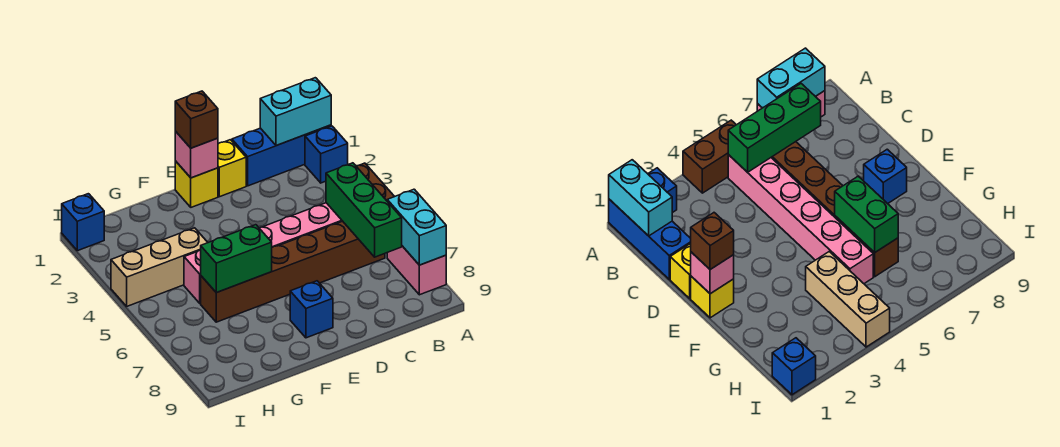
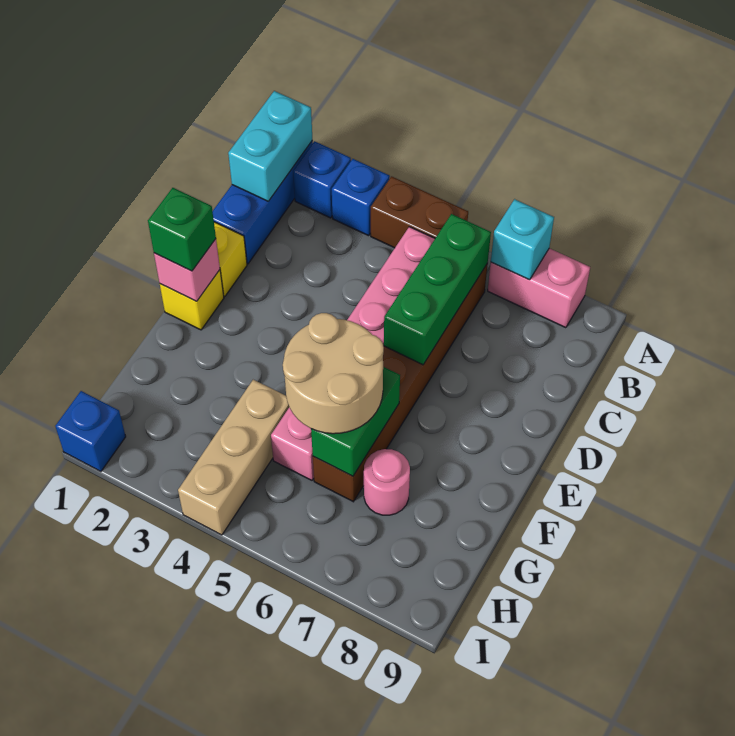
cyan 1x2 brick [387,189,446,265] -> cyan 1x1 brick [491,199,554,280]
green 1x3 brick [326,163,402,257] -> green 1x3 brick turned to [384,214,491,365]
brown 1x1 brick [175,91,218,148] -> green 1x1 brick [148,188,216,271]
blue 1x1 brick [290,281,333,338] -> blue 1x1 brick moved to [332,159,390,236]
none -> tan 2x2 round brick [283,313,384,434]
none -> pink 1x1 round brick [364,449,410,515]

